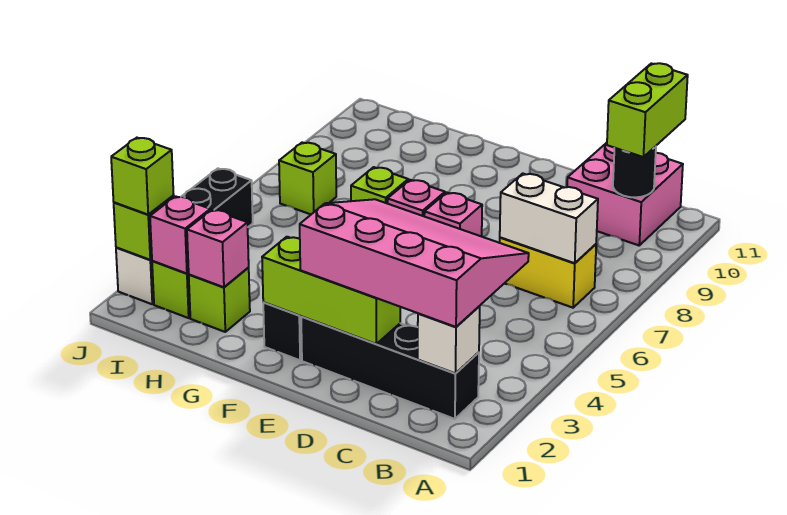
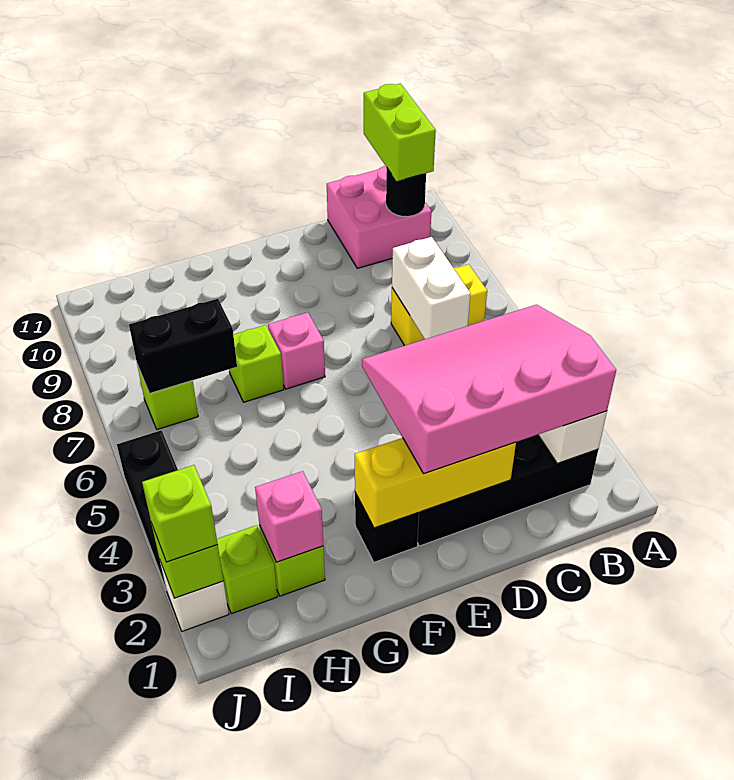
white 1x2 brick [500,174,598,263] -> white 1x2 brick turned to [392,237,471,339]
lime 1x3 brick [262,237,400,344] -> yellow 1x3 brick [355,438,516,528]
pink 1x1 brick [424,193,482,236] -> none
none -> black 1x2 brick [129,299,237,394]
pink 1x1 brick [150,196,210,273] -> none

